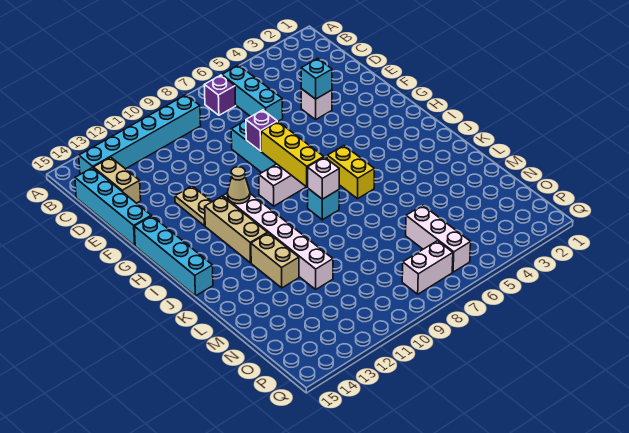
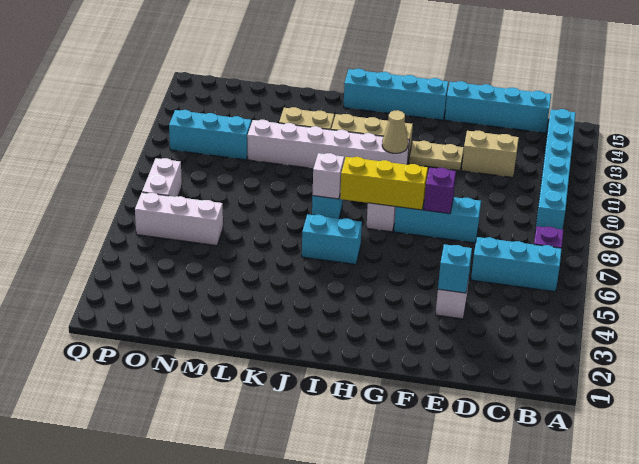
tan 1x2 brick [93,157,141,203] -> tan 1x2 brick moved to [462,131,519,177]
yellow 1x2 brick [327,146,374,199] -> cyan 1x2 brick [302,214,362,264]
none -> cyan 1x3 brick [169,110,251,160]

